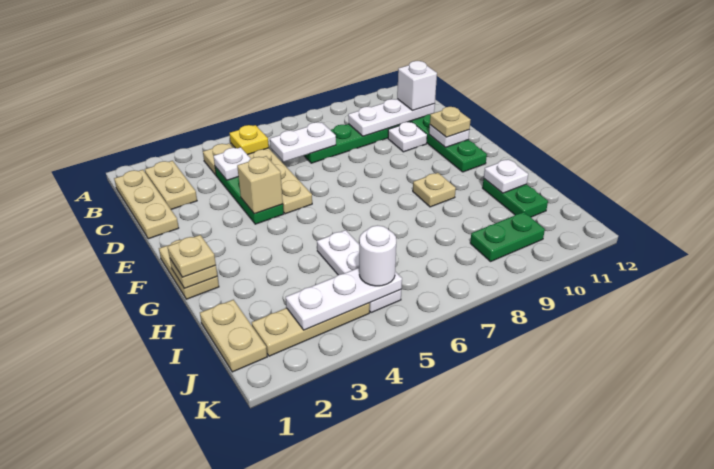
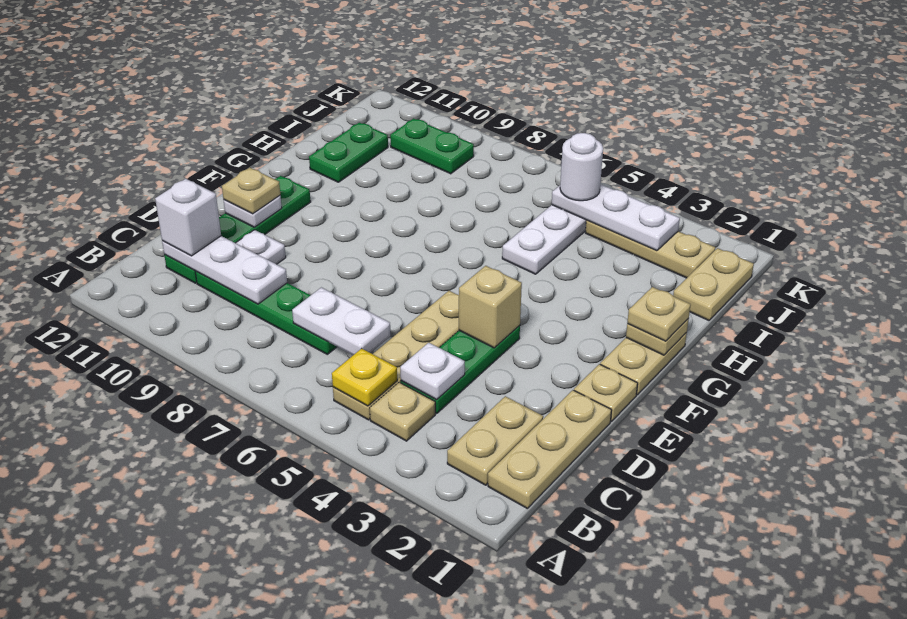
tan 1x1 plate [413,173,456,207] -> tan 1x1 plate moved to [574,364,638,422]
white 1x1 plate [484,159,528,193] -> none

